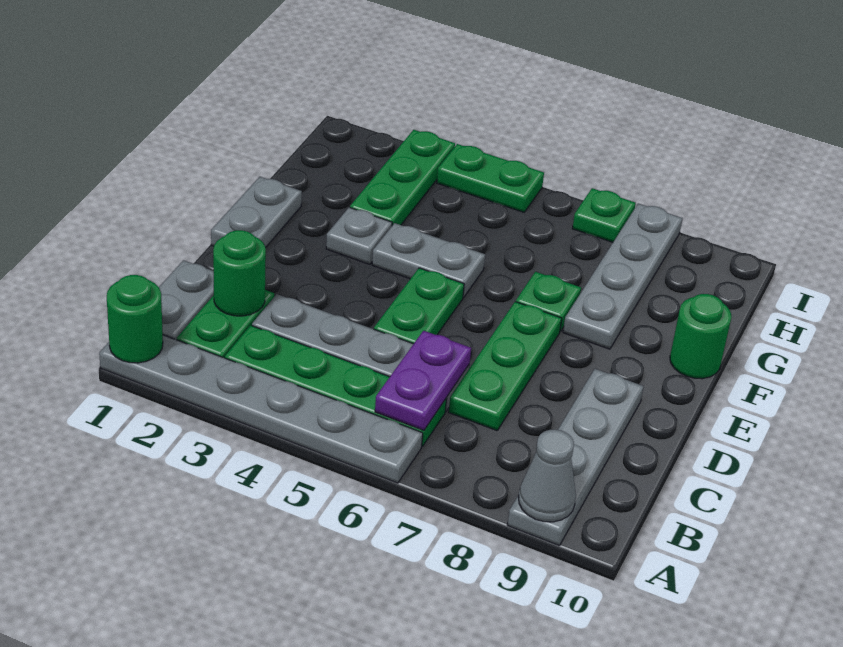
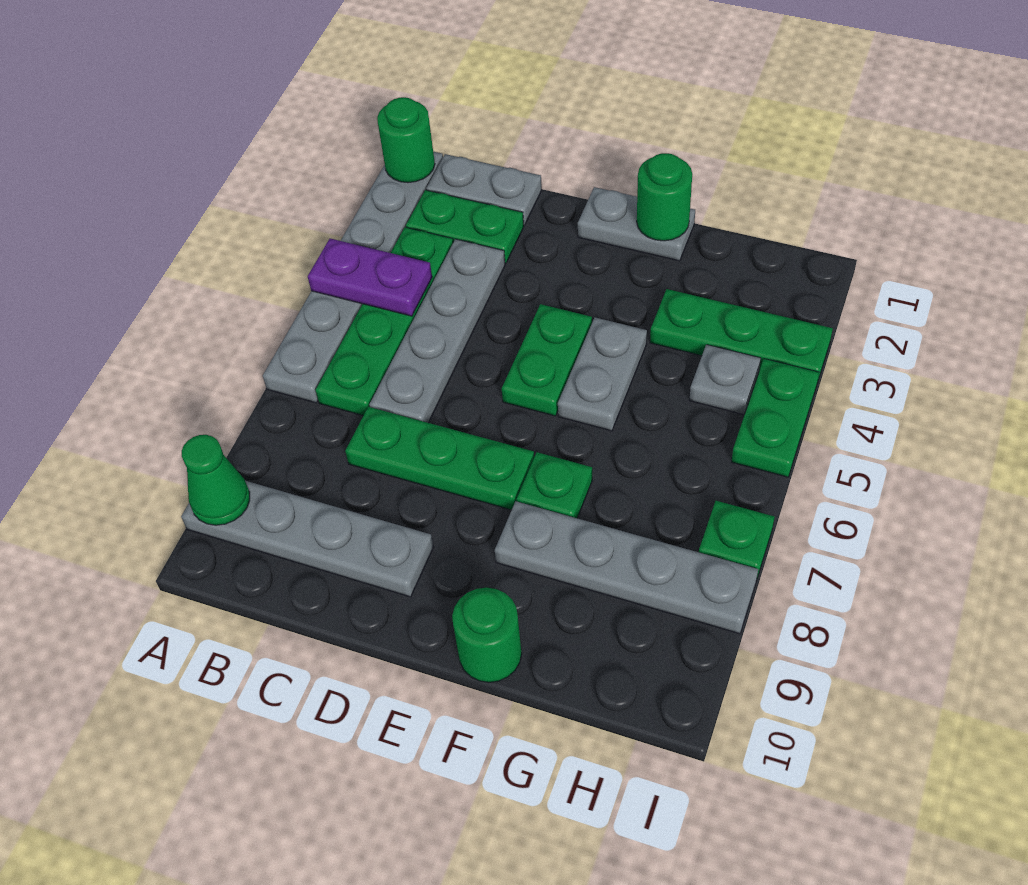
grey 1x1 cone [519,430,576,522] -> green 1x1 cone [182,435,250,525]
purple 1x2 plate [375,331,471,430] -> purple 1x2 plate moved to [308,239,432,316]
green 1x1 round brick [213,230,266,316] -> green 1x1 round brick moved to [637,153,692,241]
green 1x2 plate [374,268,464,344] -> green 1x2 plate turned to [502,304,592,416]
grey 1x1 plate [326,207,392,264] -> grey 1x1 plate moved to [690,345,761,415]

